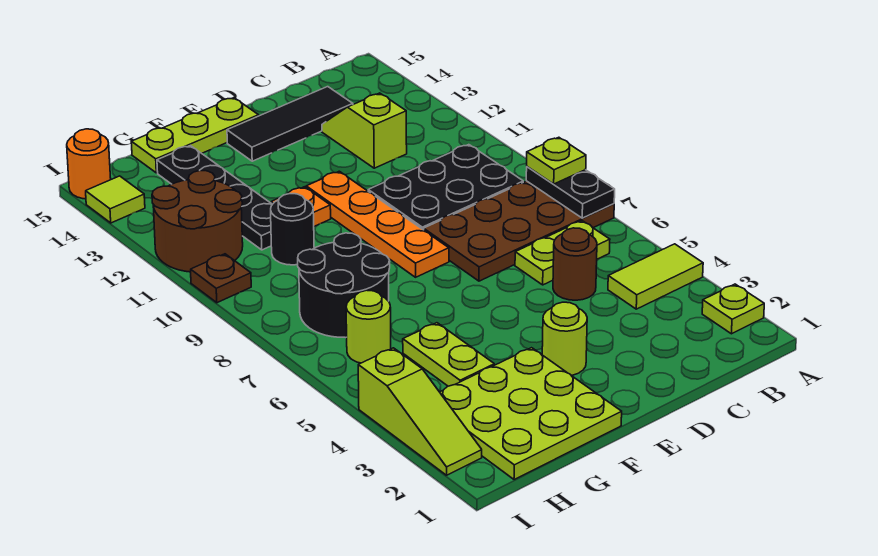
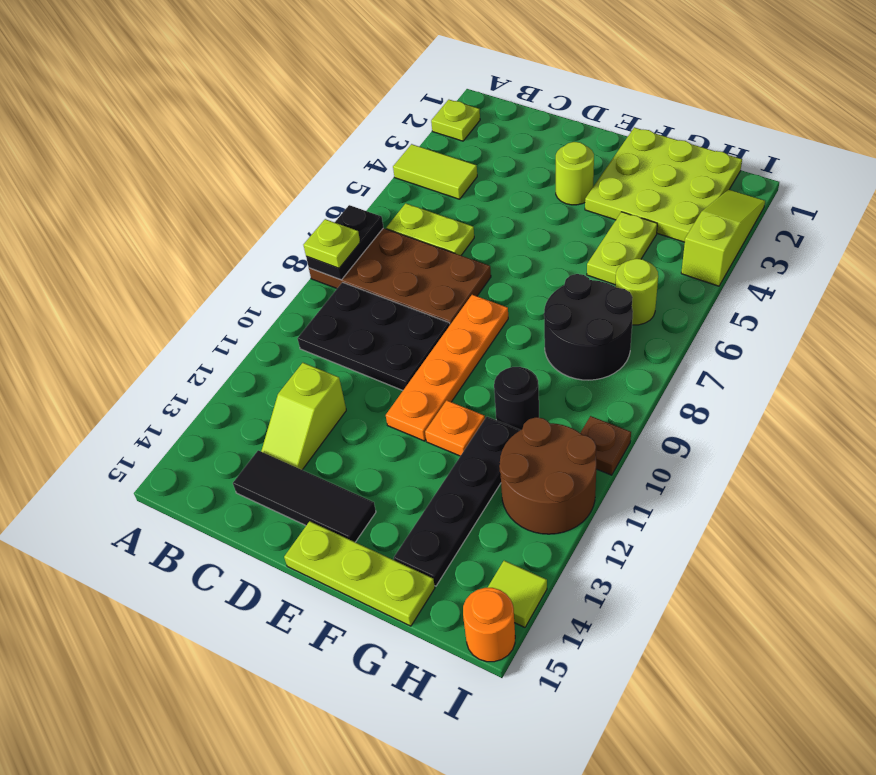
brown 1x1 round brick [553,228,597,300] -> none

